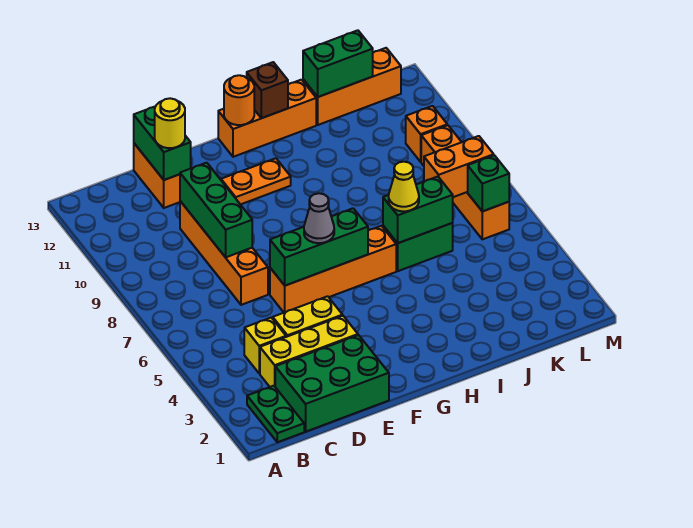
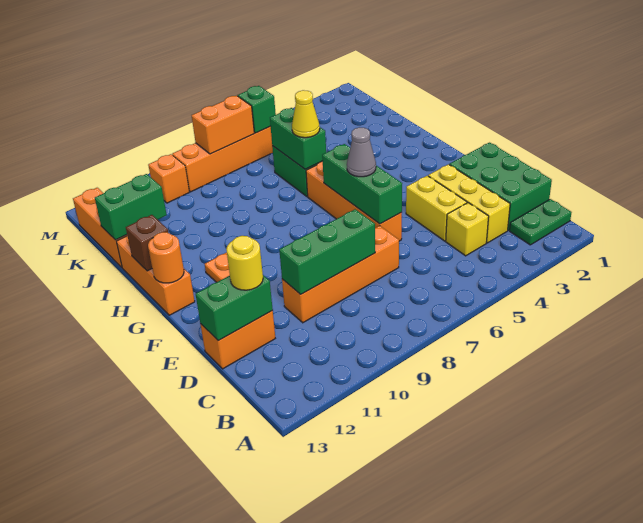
green 1x2 brick [303,30,373,97] -> green 1x2 brick turned to [95,174,167,240]
orange 1x2 brick [424,136,494,197] -> orange 1x2 brick turned to [192,96,254,154]

